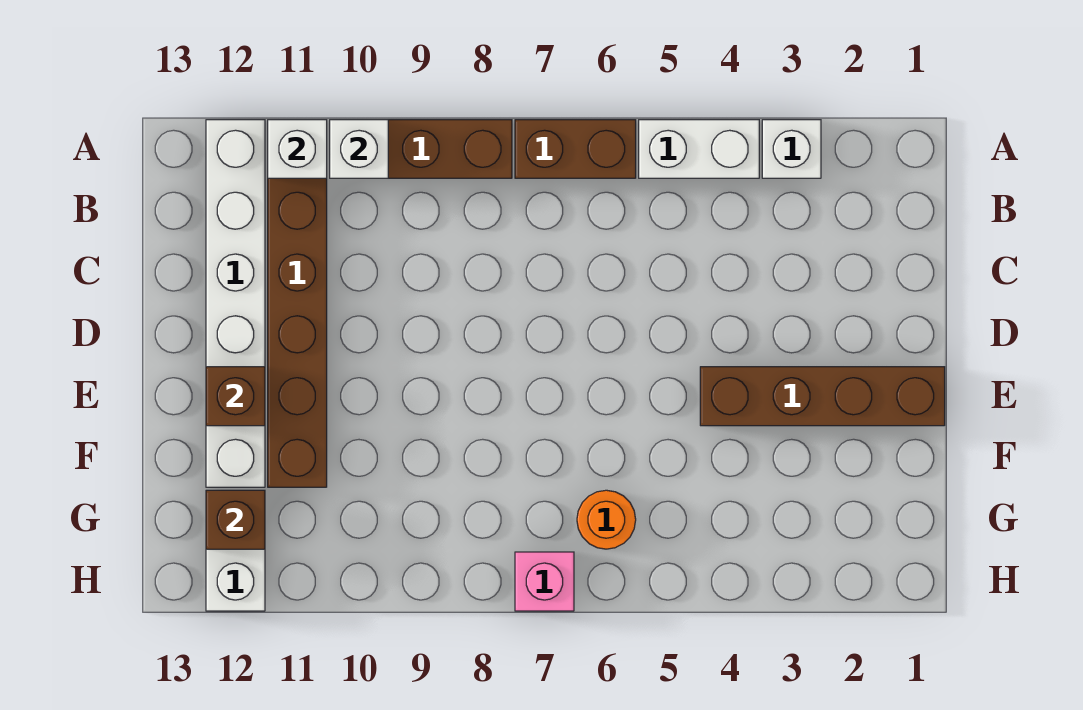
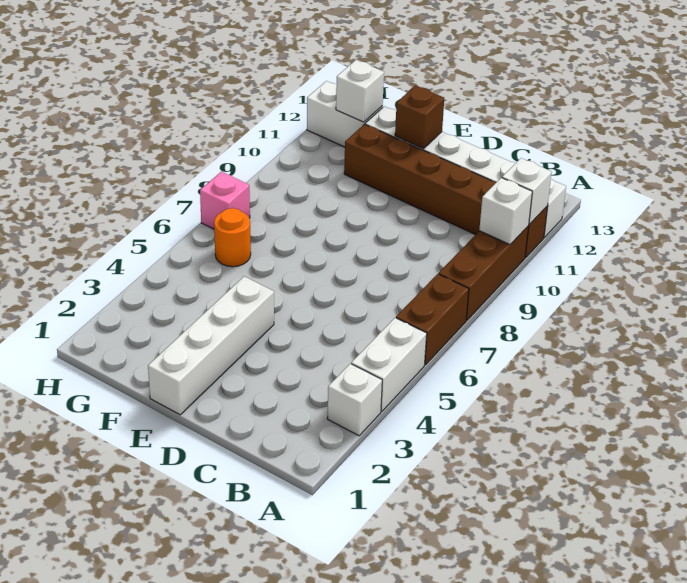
brown 1x4 brick [700,367,945,426] -> white 1x4 brick [148,277,274,415]
brown 1x1 brick [206,490,265,549] -> white 1x1 brick [336,60,384,122]

